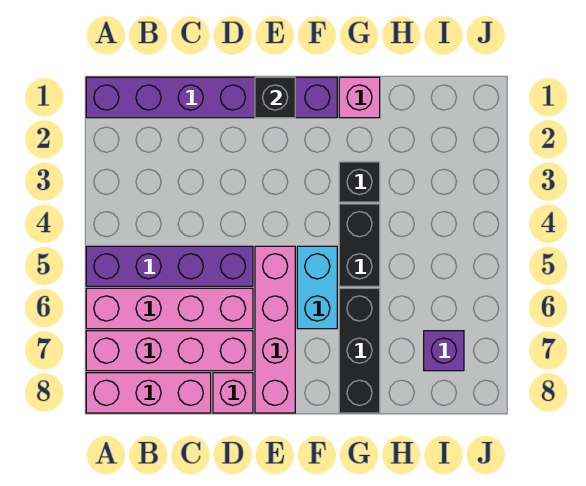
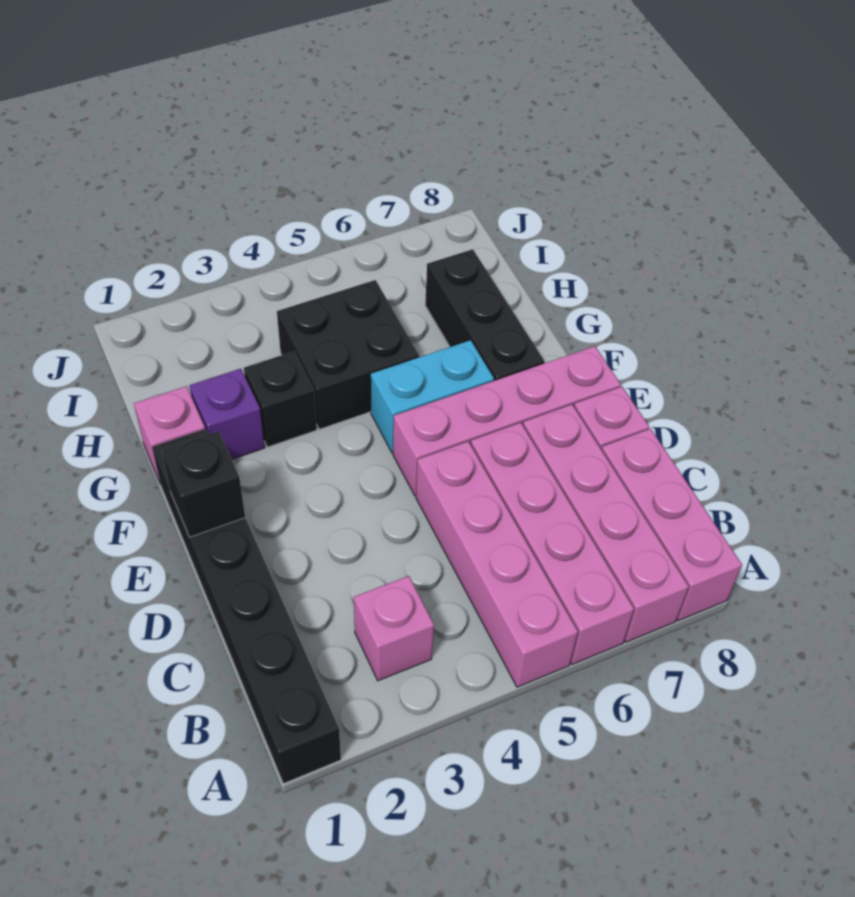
purple 1x6 brick [86,77,337,118] -> black 1x6 brick [152,429,341,784]
purple 1x4 brick [86,246,253,286] -> pink 1x4 brick [416,441,578,687]
none -> pink 1x1 brick [354,576,434,681]
black 1x2 brick [339,204,380,286] -> black 2x2 brick [277,280,419,429]
black 1x3 brick [339,288,380,413] -> black 1x3 brick turned to [425,249,545,381]
purple 1x1 brick [424,331,464,371] -> purple 1x1 brick moved to [189,369,265,459]

